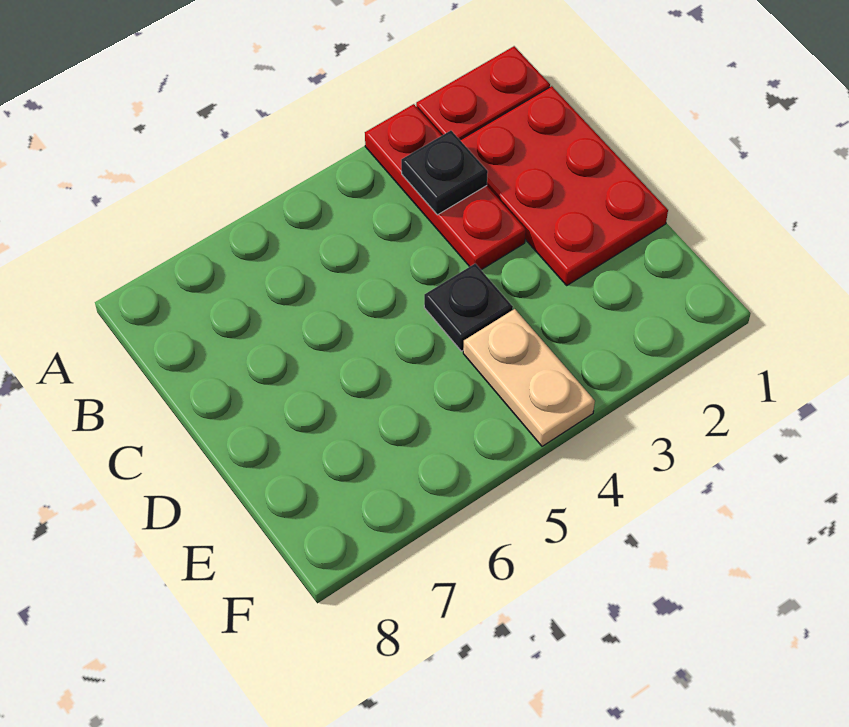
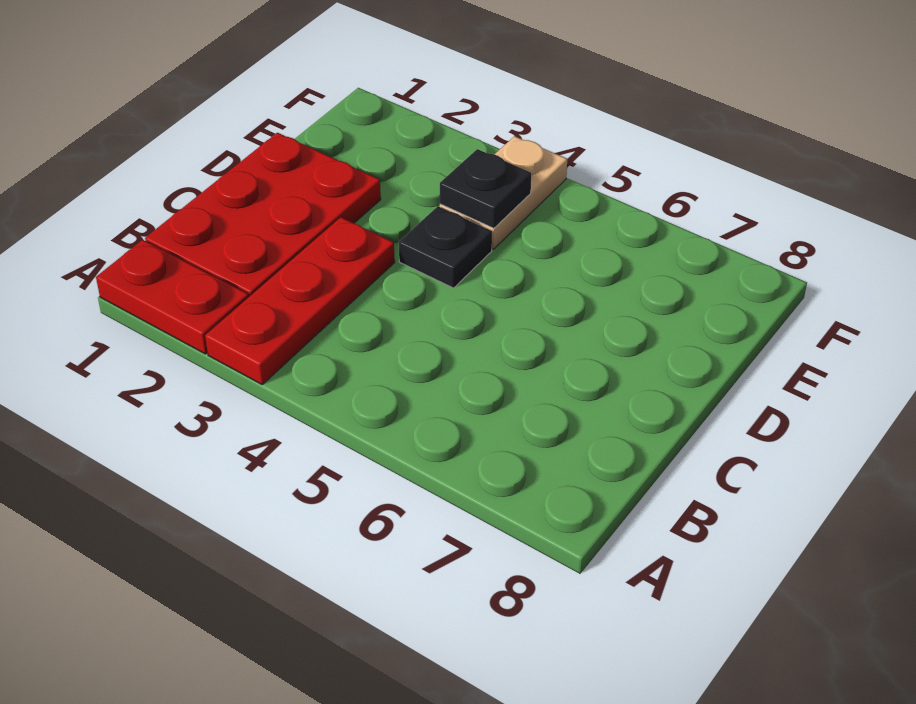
black 1x1 plate [401,131,488,215] -> black 1x1 plate moved to [440,149,531,228]

